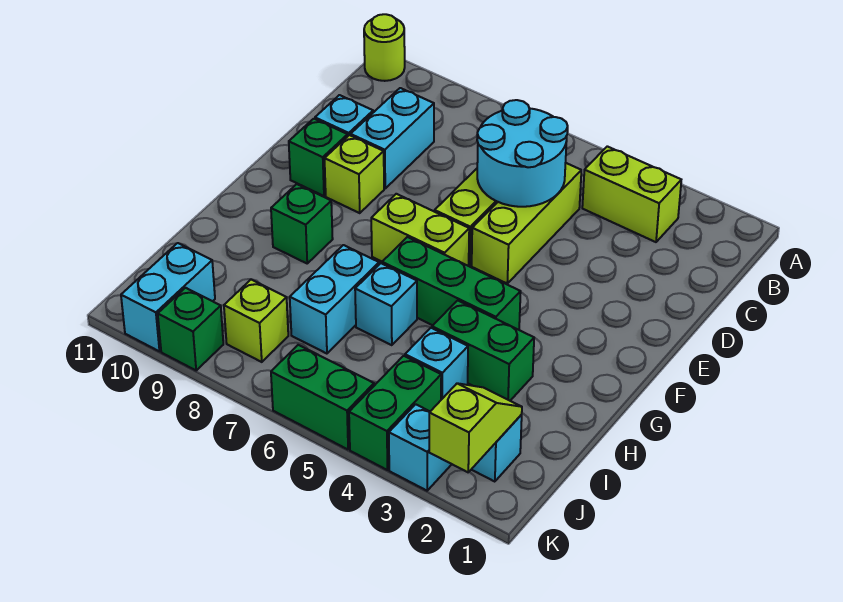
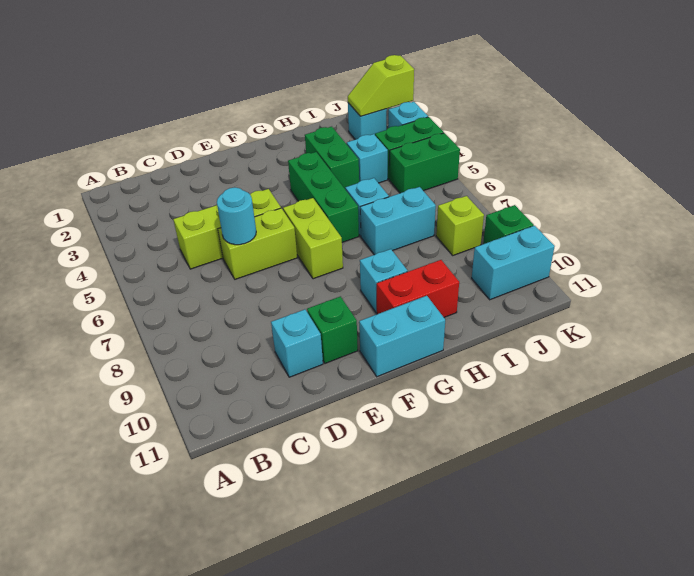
lime 1x1 round brick [364,14,405,81] -> none
lime 1x2 brick [582,146,681,242] -> none
cyan 2x2 round brick [477,100,568,207] -> cyan 1x1 round brick [217,187,256,245]
cyan 1x2 brick [351,88,434,188] -> cyan 1x2 brick moved to [359,296,445,377]
lime 1x1 brick [325,135,384,213] -> none
green 1x1 brick [271,184,333,263] -> cyan 1x1 brick [360,249,408,313]
none -> red 1x2 brick [377,260,459,317]
green 1x2 brick [271,345,374,449] -> green 1x2 brick turned to [390,133,460,193]

